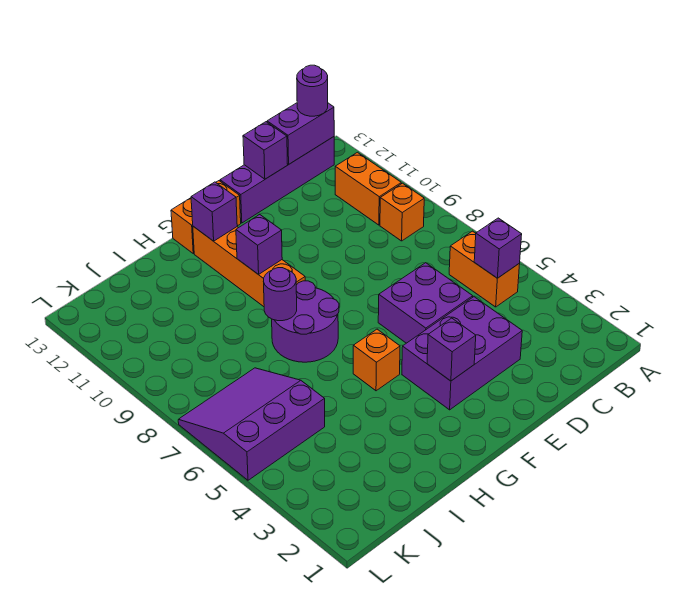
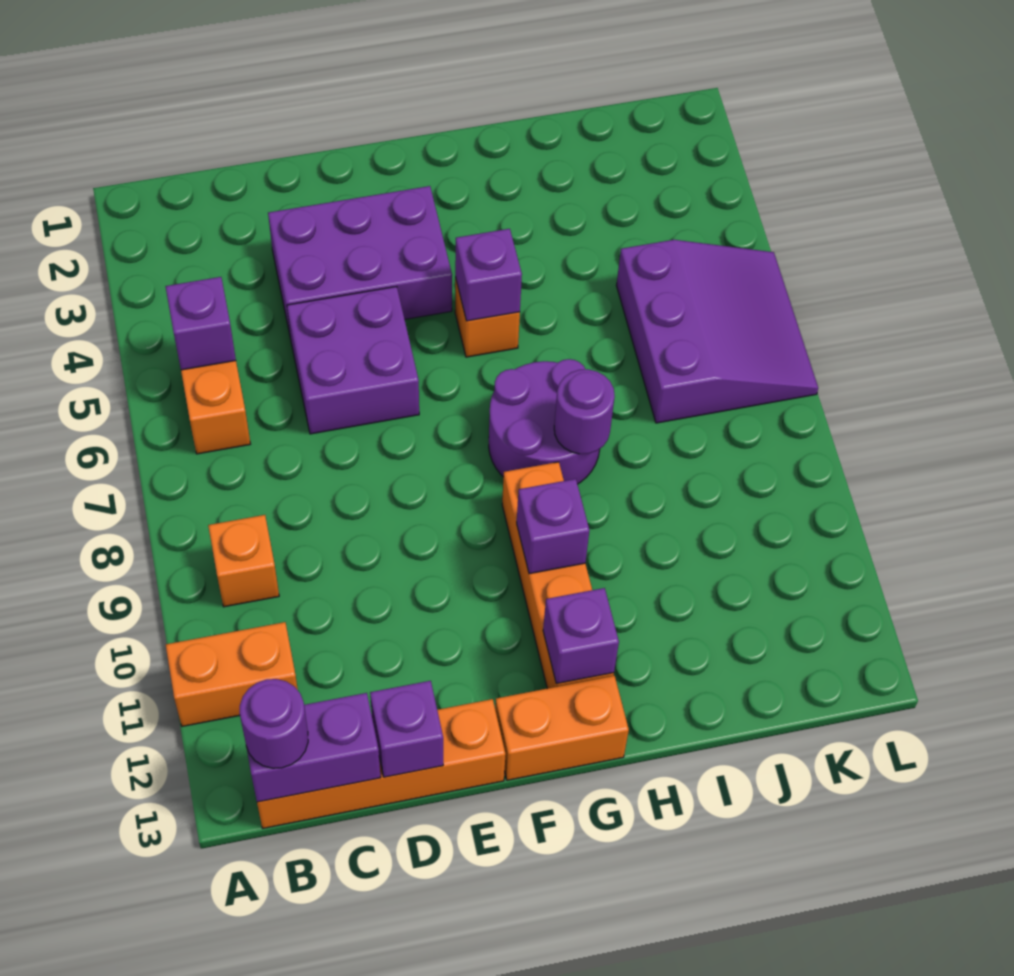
orange 1x2 brick [335,152,401,225] -> orange 1x2 brick turned to [166,622,298,726]
purple 1x4 brick [220,137,334,223] -> orange 1x4 brick [257,699,506,828]
purple 1x1 brick [427,318,476,381] -> purple 1x1 brick moved to [455,229,522,321]
purple 3x3 slope [178,368,325,480] -> purple 3x3 slope turned to [616,240,818,423]

